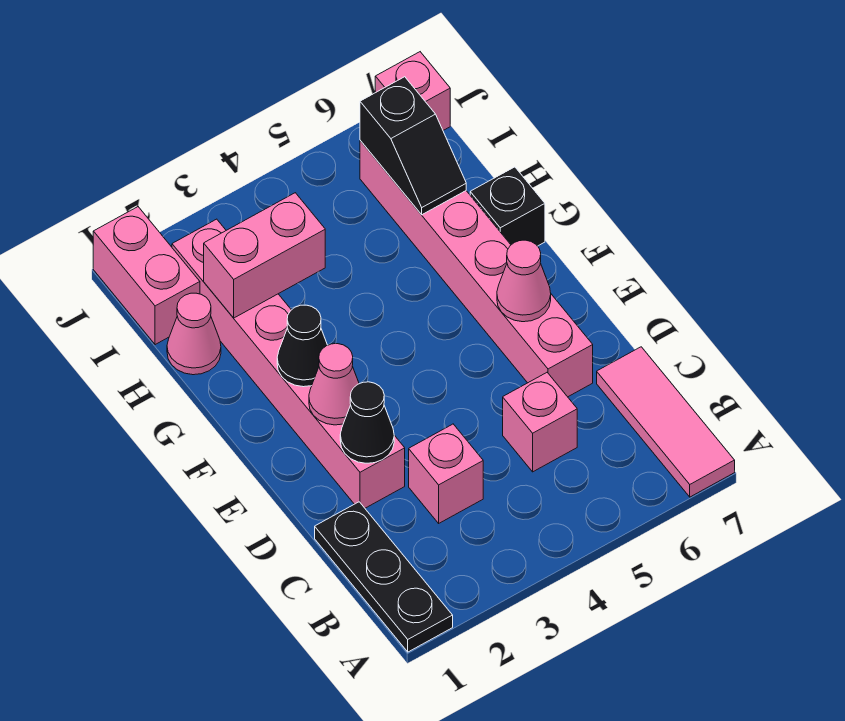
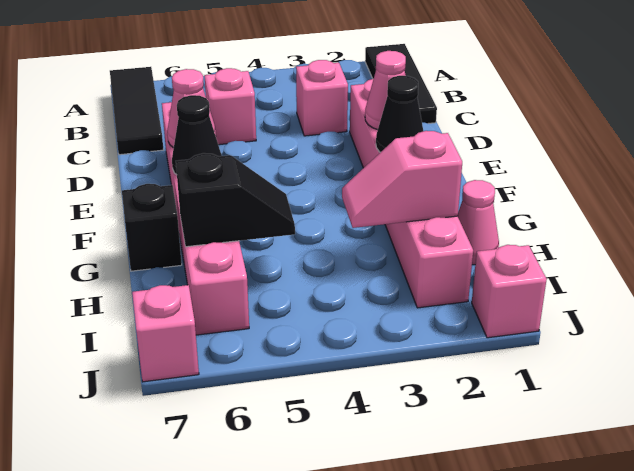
black 1x3 plate [315,502,453,652] -> black 1x3 tile [365,44,437,124]
pink 1x3 tile [597,347,735,497] -> black 1x3 tile [110,67,163,155]
black 1x1 cone [340,382,394,463] -> black 1x1 cone moved to [172,95,222,175]
pink 1x2 brick [204,193,325,318] -> pink 1x2 slope [342,131,462,228]
black 1x2 slope [360,77,466,215] -> black 1x2 slope turned to [176,153,295,247]
pink 1x2 brick [93,207,200,345] -> pink 1x1 brick [472,245,547,338]

